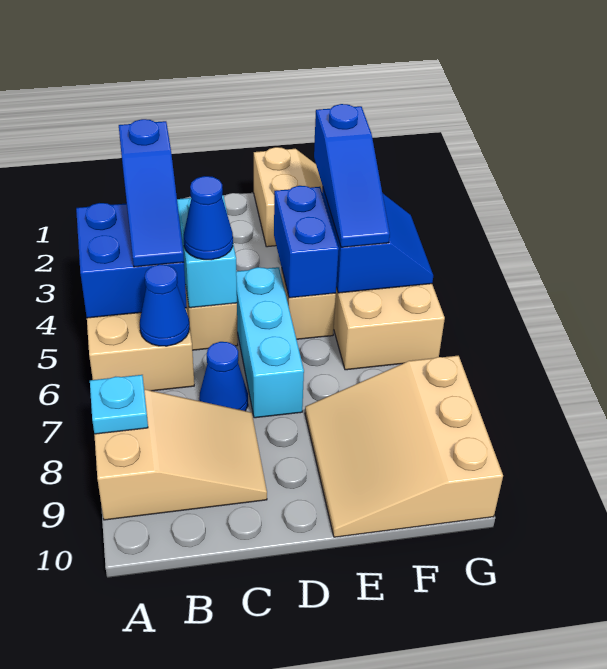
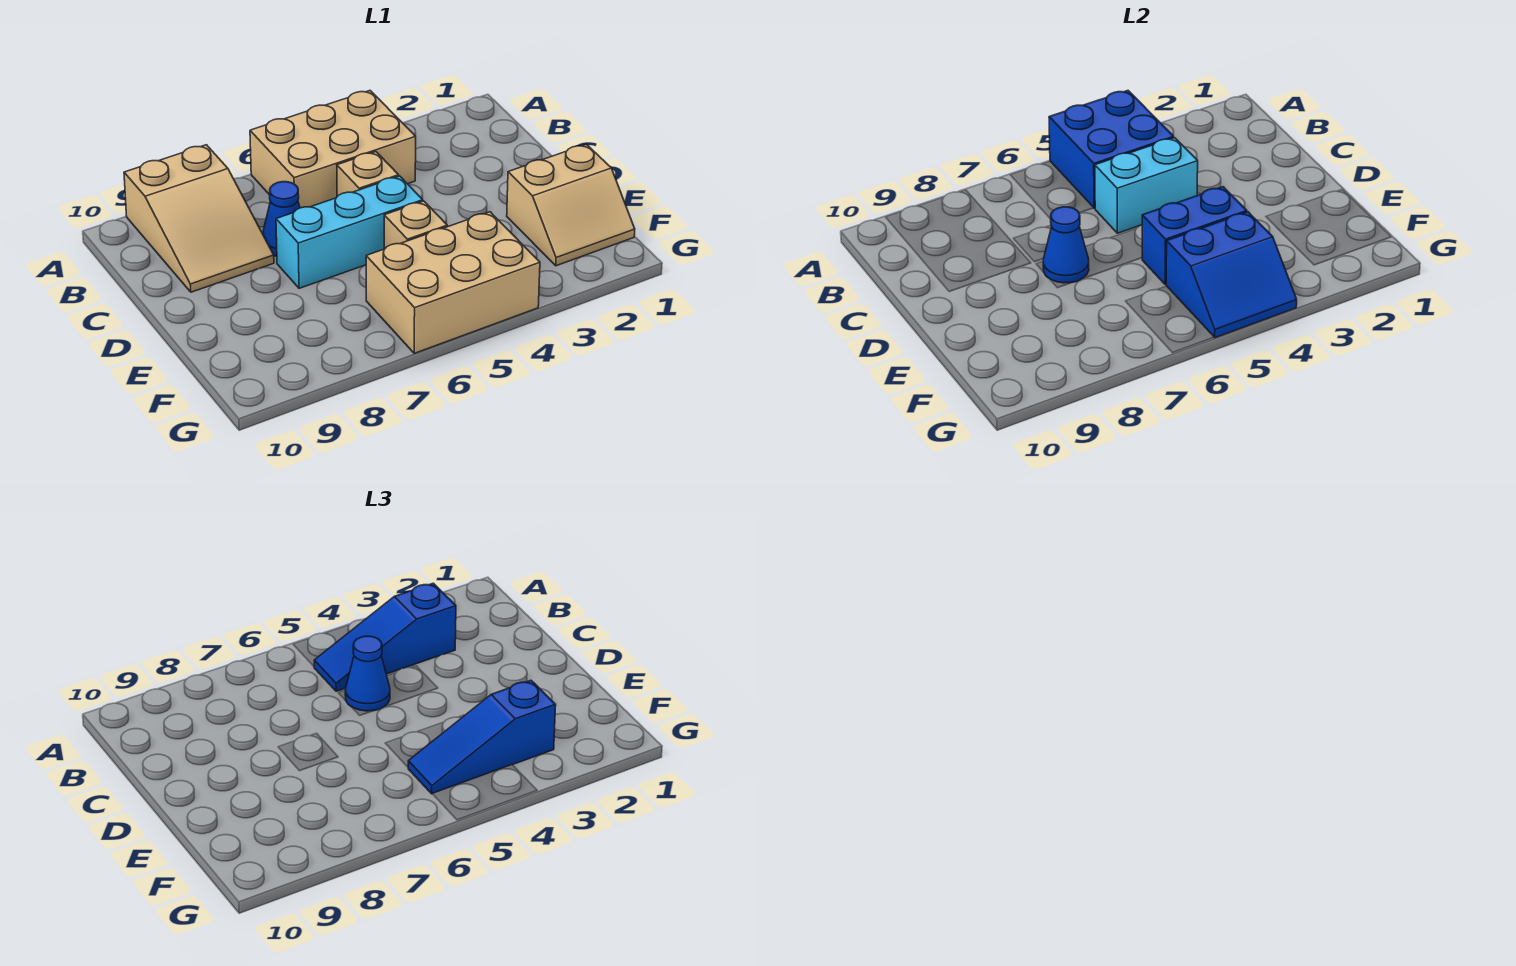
cyan 1x1 plate [90,375,148,434] -> none
blue 1x1 cone [140,264,189,346] -> blue 1x1 cone moved to [1043,207,1089,283]
tan 3x3 slope [305,356,503,537] -> none

